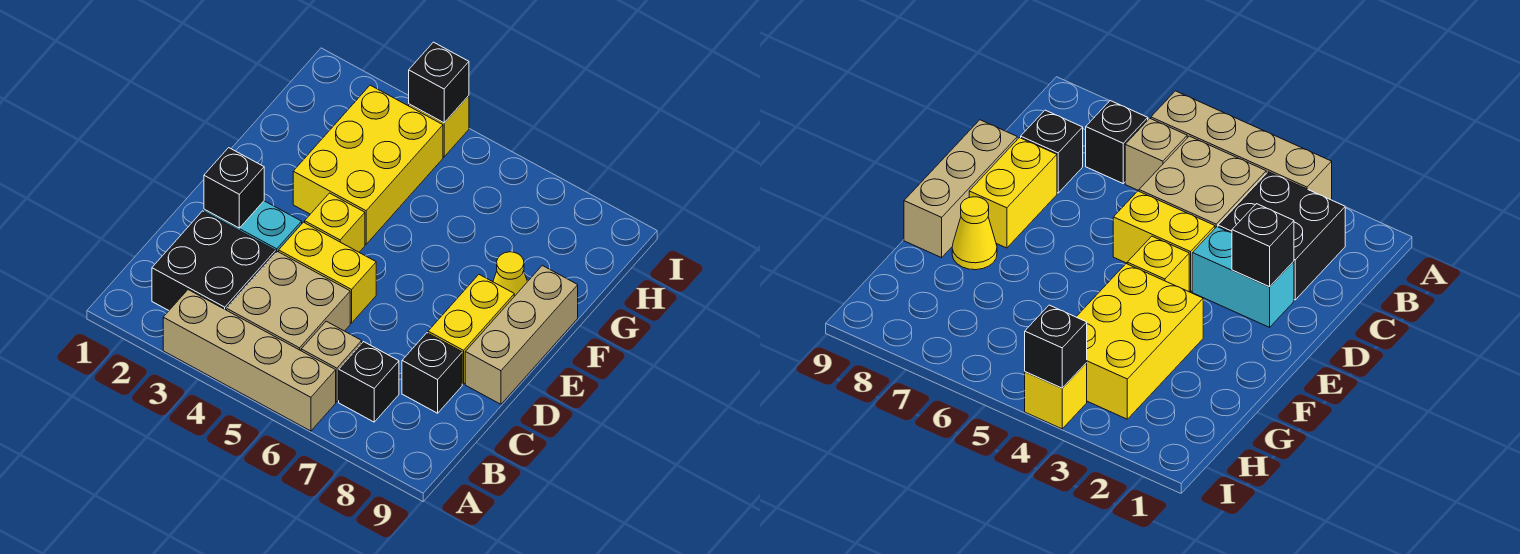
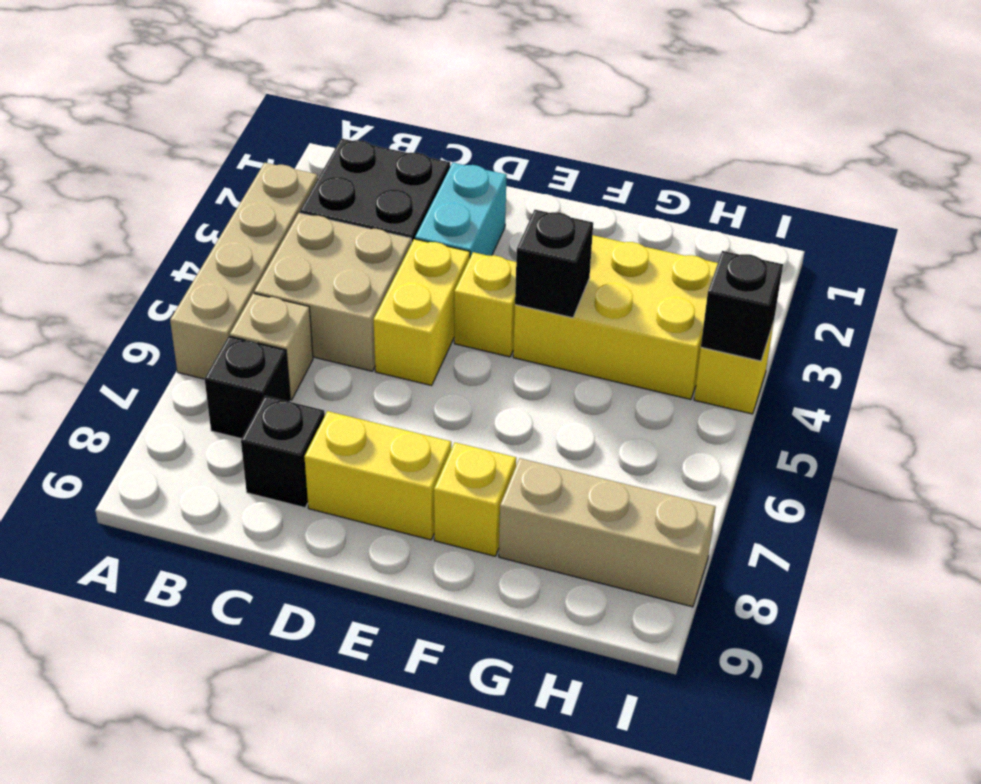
black 1x1 brick [204,148,264,228] -> black 1x1 brick moved to [515,210,593,318]
tan 1x3 brick [465,265,578,404] -> tan 1x3 brick moved to [499,458,716,607]
yellow 1x1 cone [493,252,528,296] -> yellow 1x1 brick [434,442,516,556]

